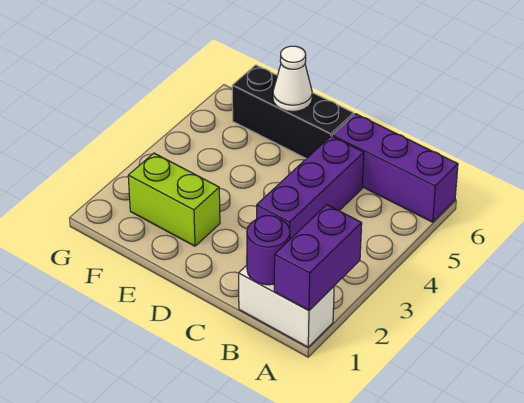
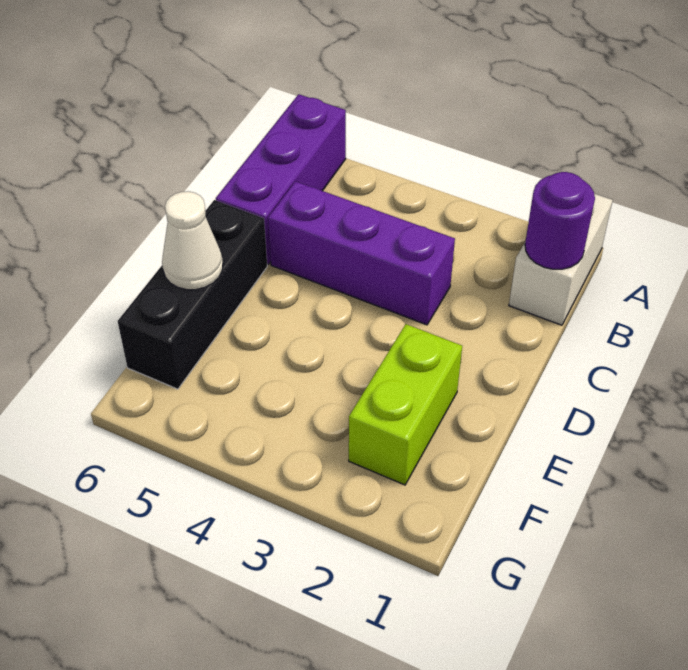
purple 1x2 brick [274,205,362,310] -> none

